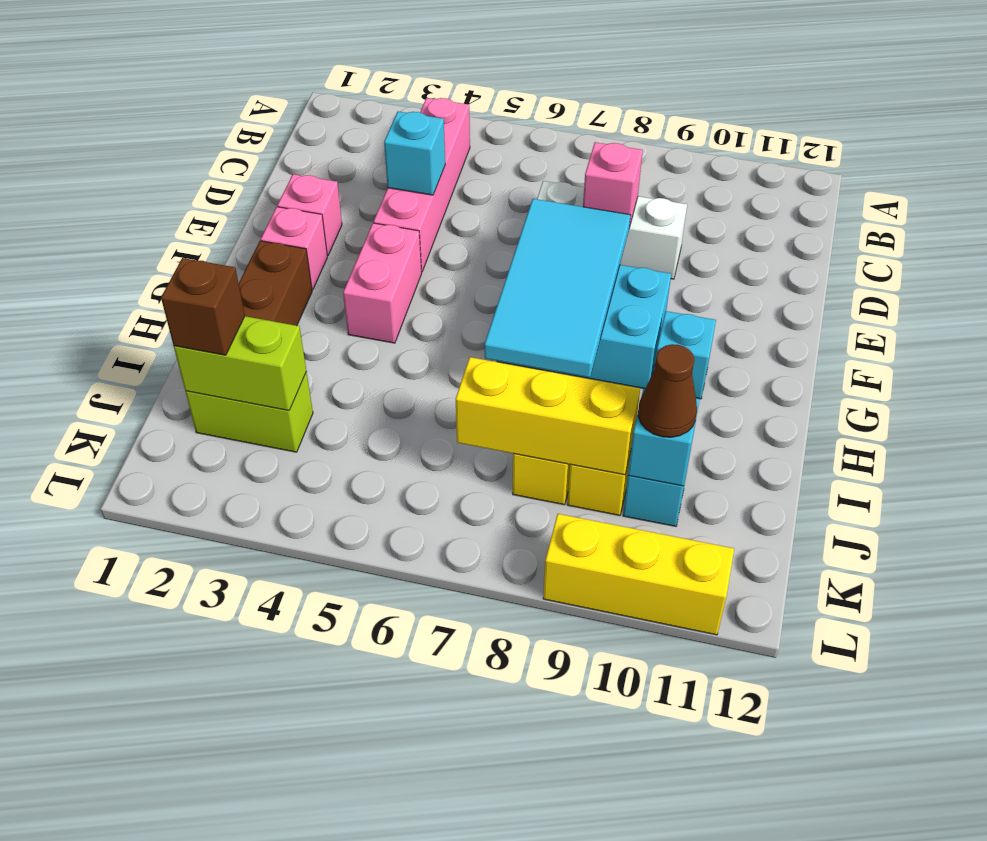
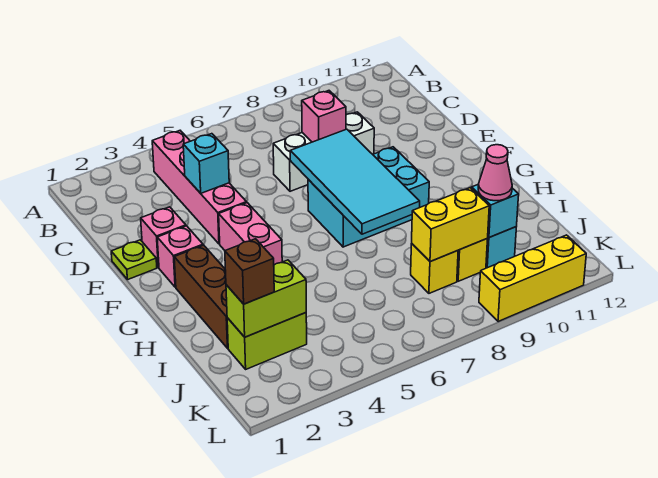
none -> lime 1x1 plate [111,240,157,280]
cyan 1x1 brick [654,311,716,399] -> none
yellow 1x3 brick [456,357,640,475] -> yellow 1x2 brick [412,188,489,262]
brown 1x1 cone [638,344,697,437] -> pink 1x1 cone [478,145,512,201]

